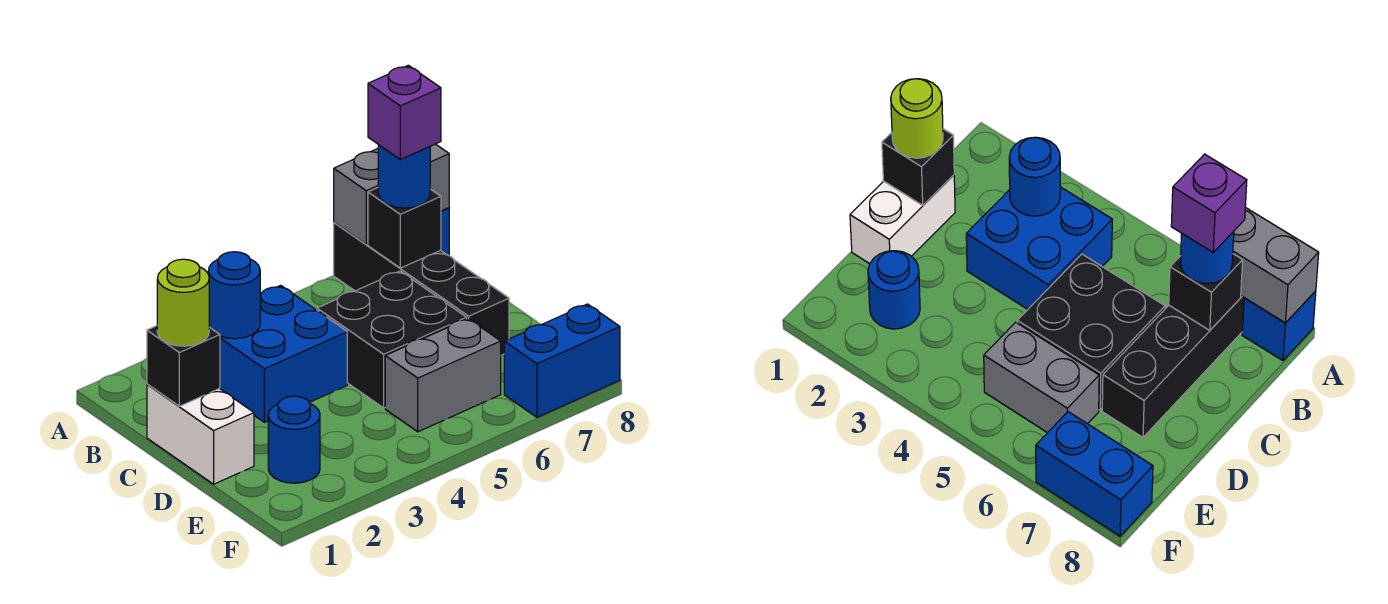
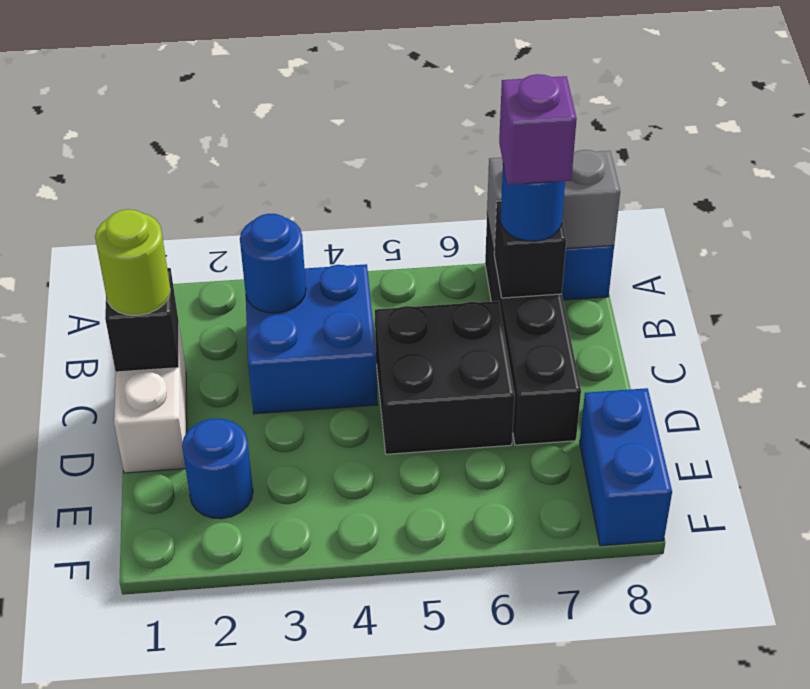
grey 1x2 brick [385,318,501,432] -> none
blue 1x2 brick [504,304,620,417] -> blue 1x2 brick turned to [580,388,672,546]

